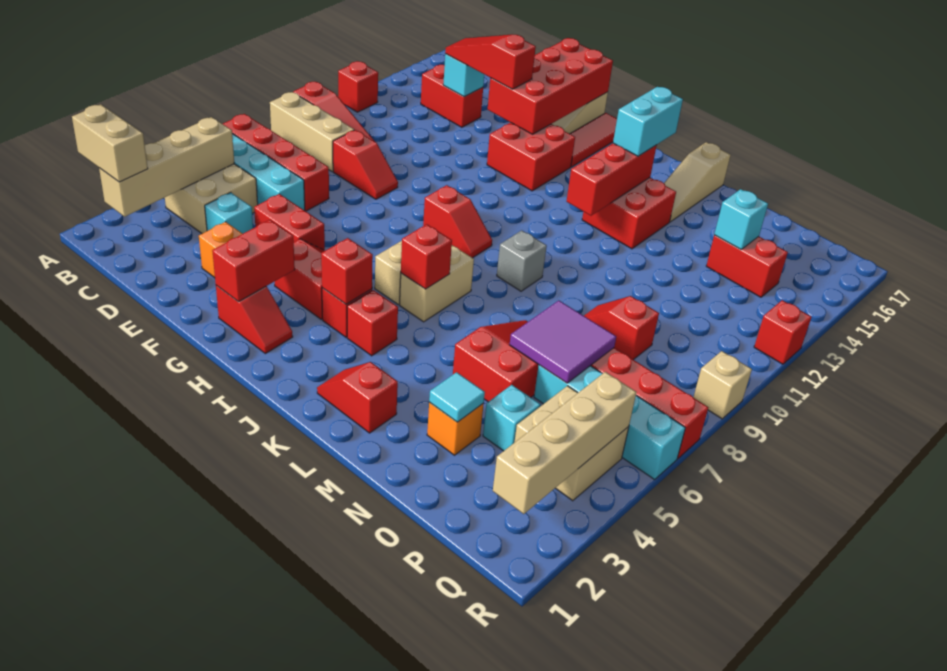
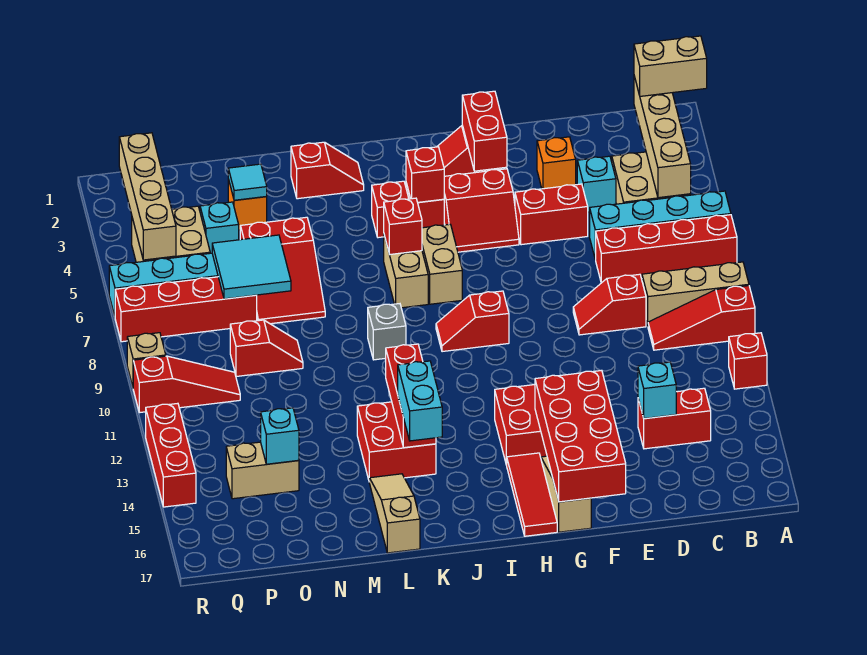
red 1x3 slope [445,35,536,89] -> red 1x3 slope moved to [133,356,240,413]
purple 2x2 tile [510,301,616,383] -> cyan 2x2 tile [212,235,291,299]
red 1x2 brick [706,235,788,297] -> tan 1x2 brick [226,442,299,499]
red 1x1 brick [754,300,812,364] -> red 1x3 brick [146,403,196,507]

